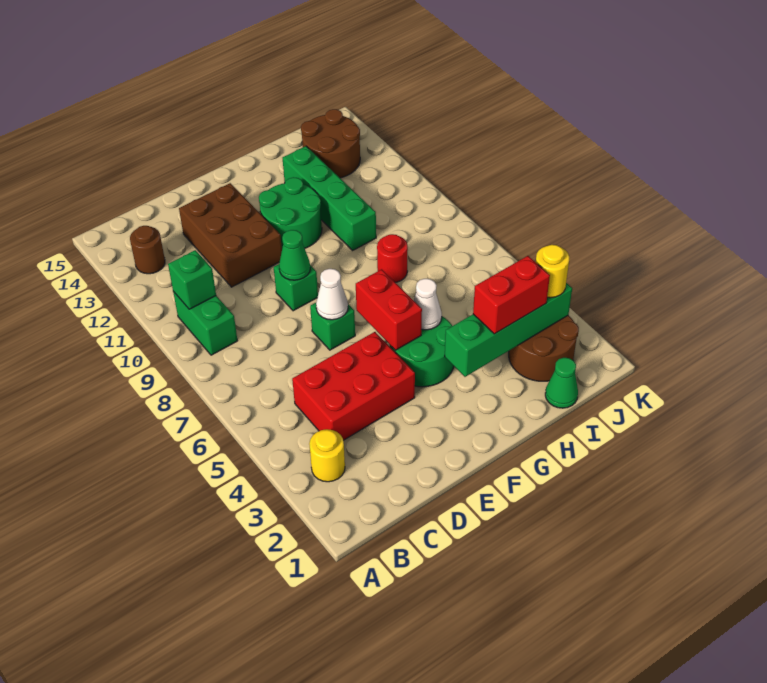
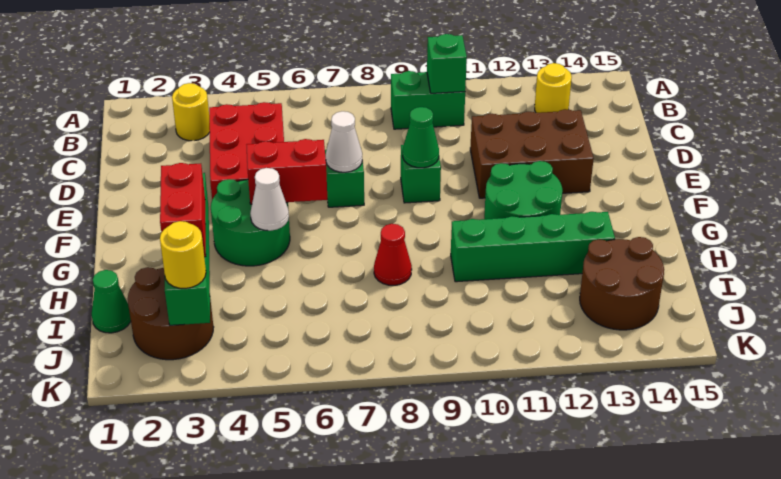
brown 1x1 round brick [130,226,165,274] -> yellow 1x1 round brick [535,63,572,113]
red 1x1 round brick [377,234,408,282] -> red 1x1 cone [374,224,412,285]

